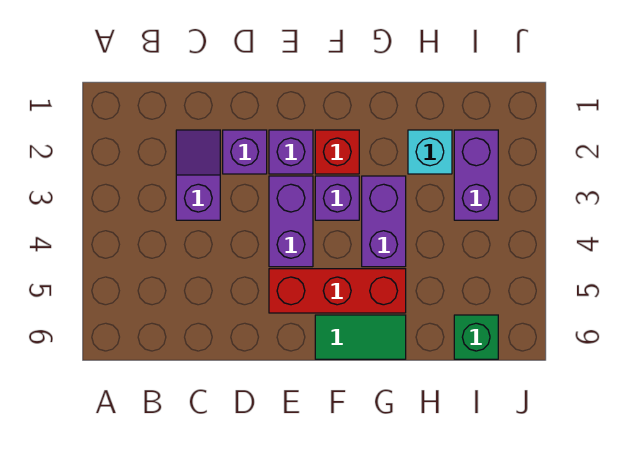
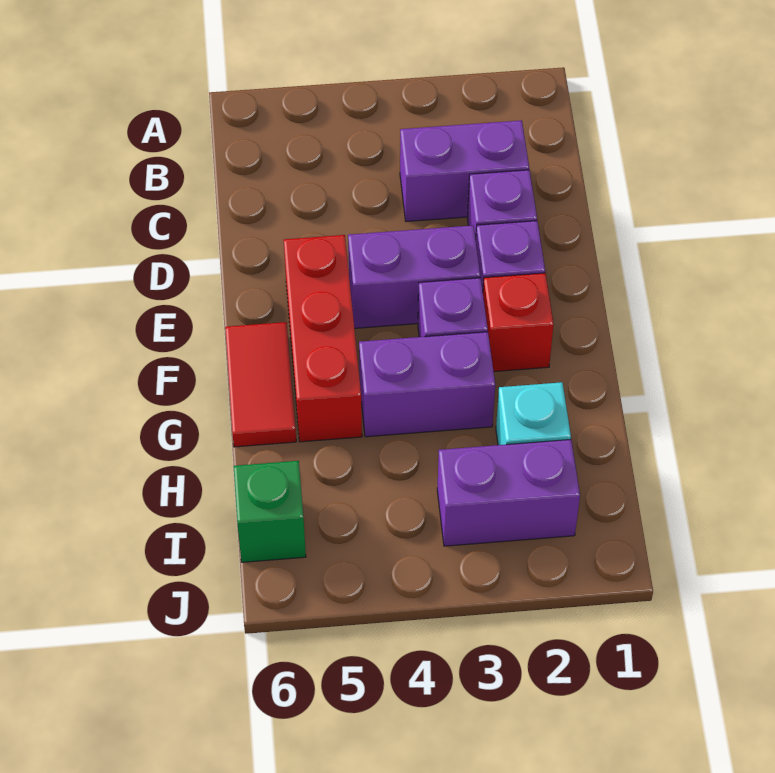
purple 1x2 slope [176,130,220,220] -> purple 1x2 brick [400,120,529,222]
green 1x2 tile [315,315,406,359] -> red 1x2 tile [225,322,296,447]

